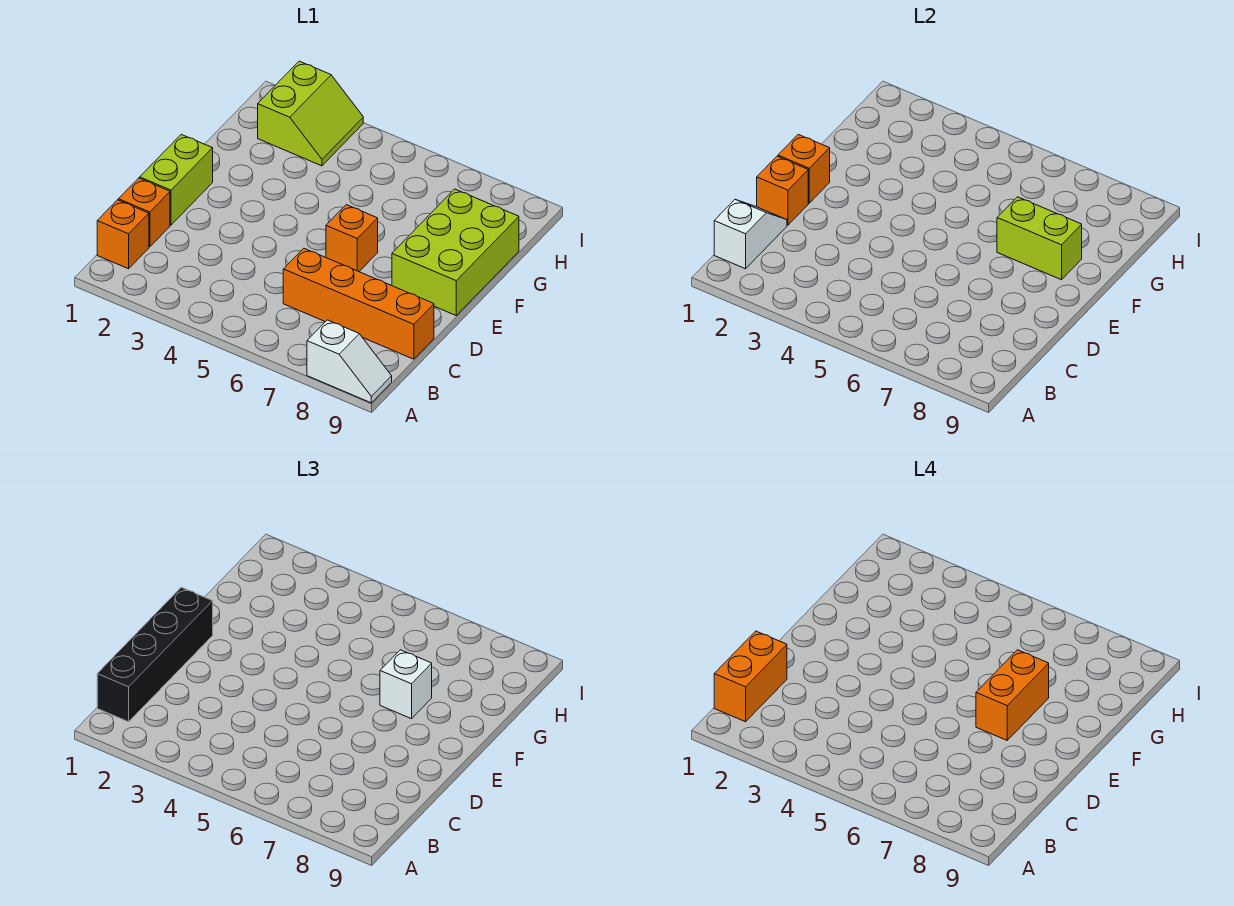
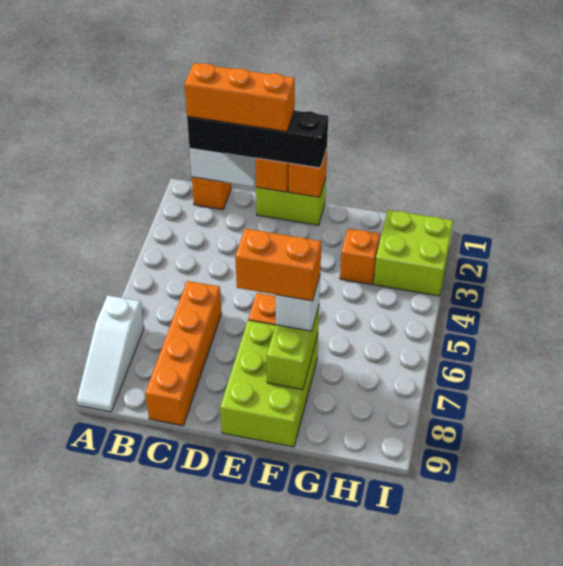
white 1x2 slope [307,320,392,403] -> white 1x3 slope [77,295,144,412]
orange 1x2 brick [714,631,787,722] -> orange 1x3 brick [184,63,295,132]
orange 1x1 brick [118,178,170,247] -> orange 1x1 brick moved to [340,228,380,285]
lime 2x3 brick [392,189,519,315] -> lime 2x3 brick turned to [220,320,318,447]
lime 2x2 slope [258,61,363,166] -> lime 2x2 brick [374,210,453,296]

